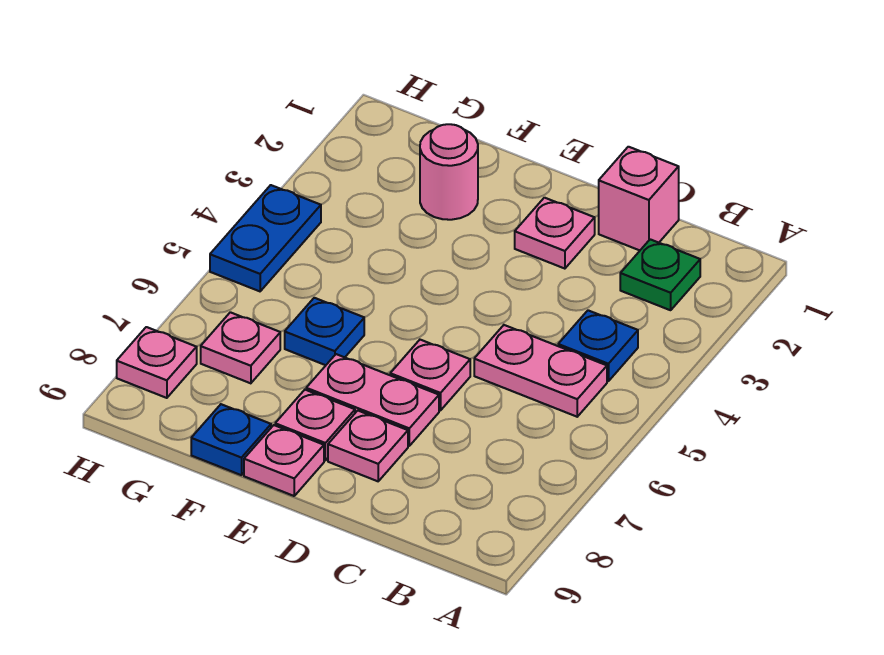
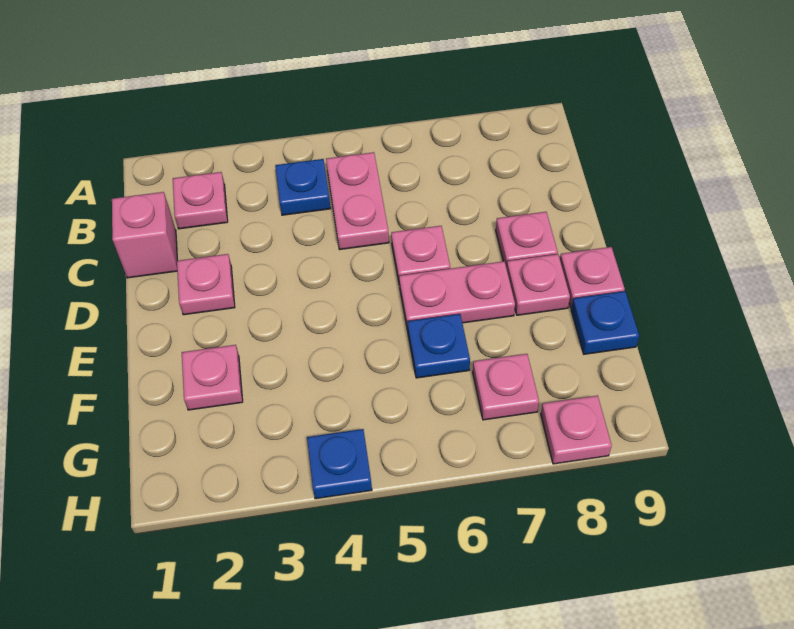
green 1x1 plate [620,239,700,310] -> pink 1x1 plate [173,172,228,229]
pink 1x2 plate [306,354,439,446] -> pink 1x2 plate turned to [399,261,515,330]
pink 1x1 round brick [420,124,478,220] -> pink 1x1 plate [182,345,243,410]
blue 1x2 plate [210,185,321,291] -> blue 1x1 plate [307,429,372,499]

